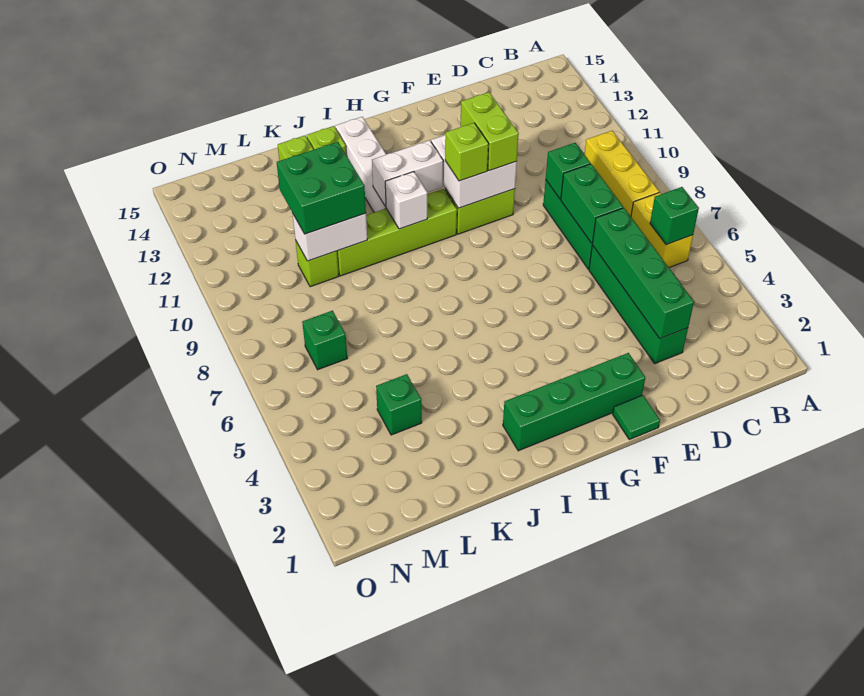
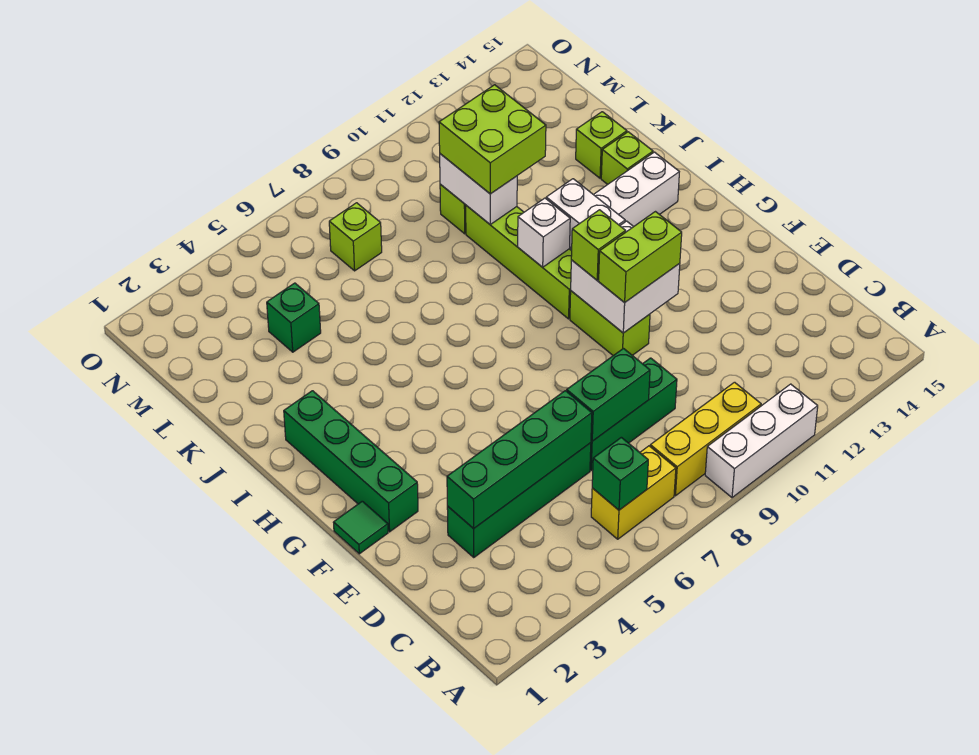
none -> white 1x3 brick [705,384,818,498]
green 1x1 brick [546,143,590,199] -> none
green 2x2 brick [277,142,366,234] -> lime 2x2 brick [439,85,546,194]
green 1x1 brick [302,311,347,370] -> lime 1x1 brick [329,203,382,271]

